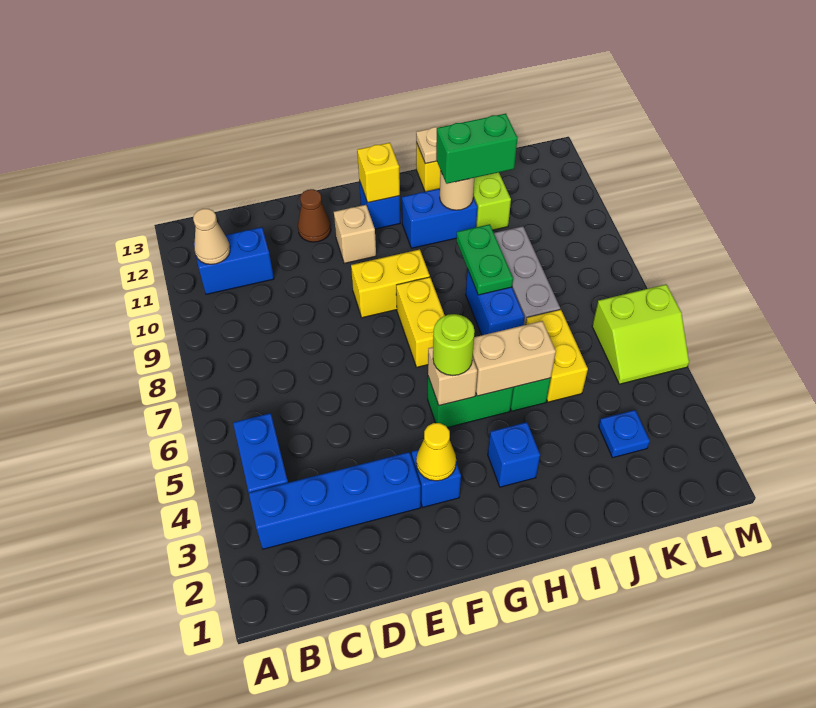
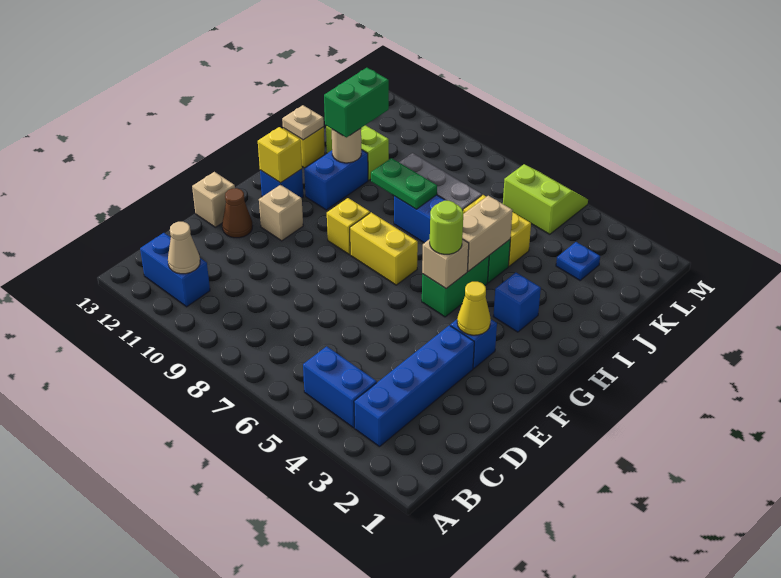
blue 1x2 brick [193,227,274,294] -> blue 1x2 brick turned to [140,233,210,307]
none -> tan 1x1 brick [192,172,235,227]
yellow 1x2 brick [351,249,430,318] -> yellow 1x1 brick [327,198,370,254]
lime 2x2 slope [592,284,689,384] -> lime 2x2 slope turned to [503,164,588,234]

